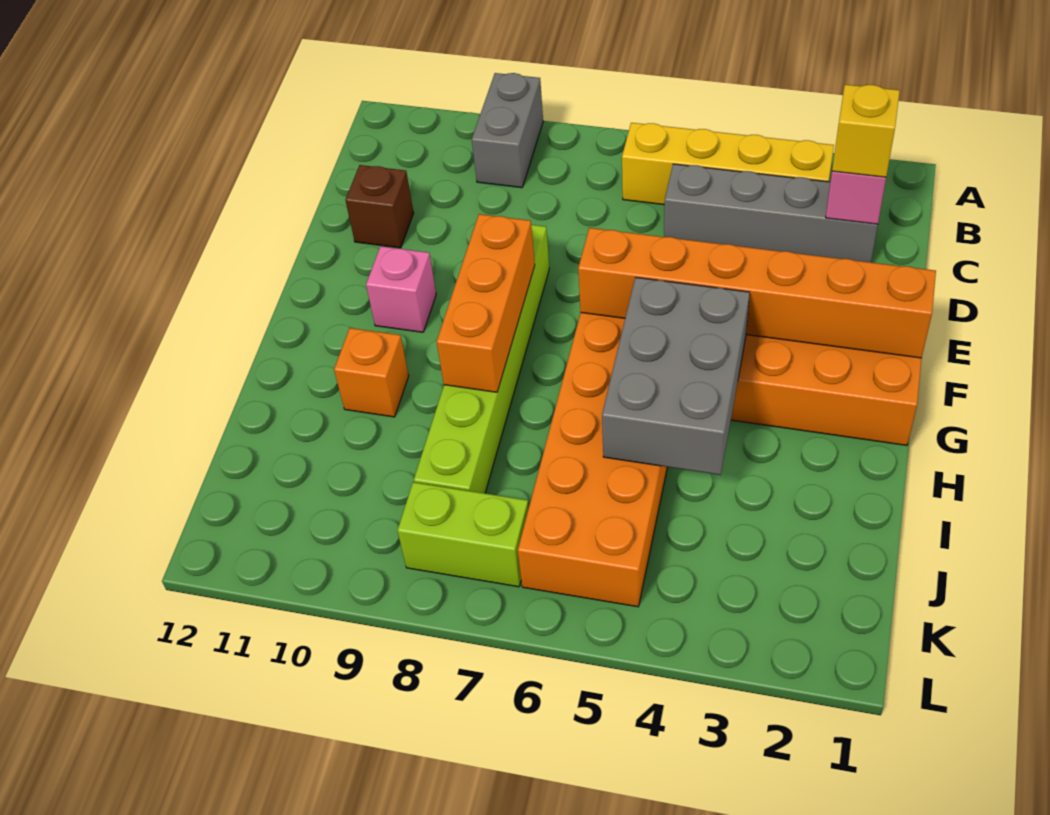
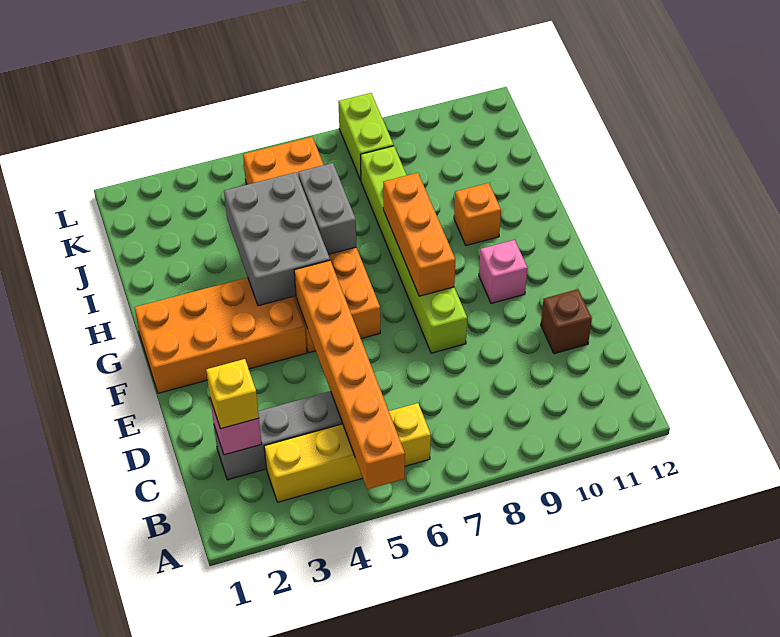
grey 1x2 brick [472,73,543,188] -> grey 1x2 brick moved to [298,163,356,254]
orange 1x6 brick [578,228,936,358] -> orange 1x6 brick turned to [294,261,405,489]
lime 1x2 brick [397,482,529,587] -> lime 1x2 brick turned to [338,93,394,180]

